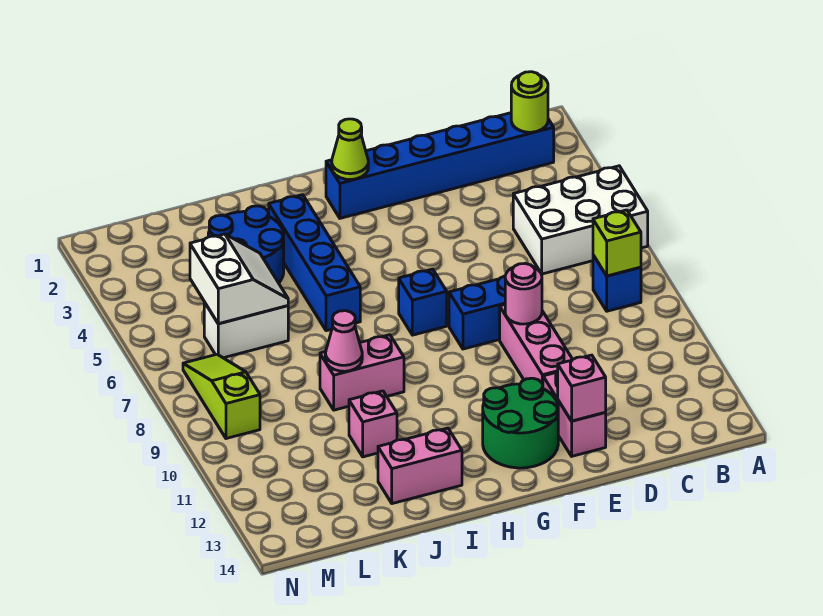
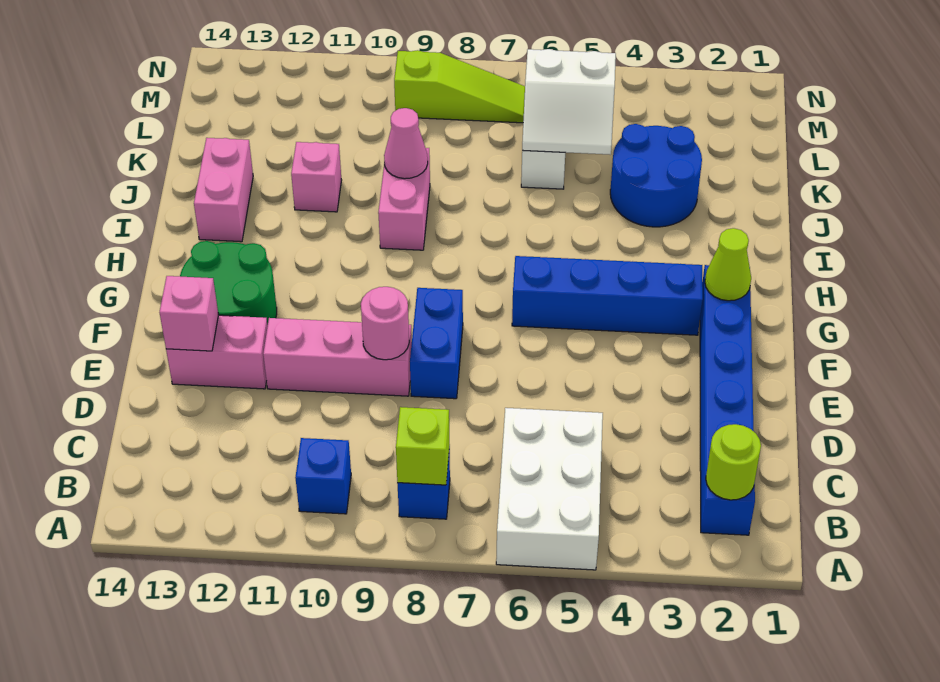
blue 1x1 brick [399,269,447,335] -> blue 1x1 brick moved to [295,438,351,514]
blue 1x4 brick [269,195,360,331] -> blue 1x4 brick moved to [512,256,703,335]

